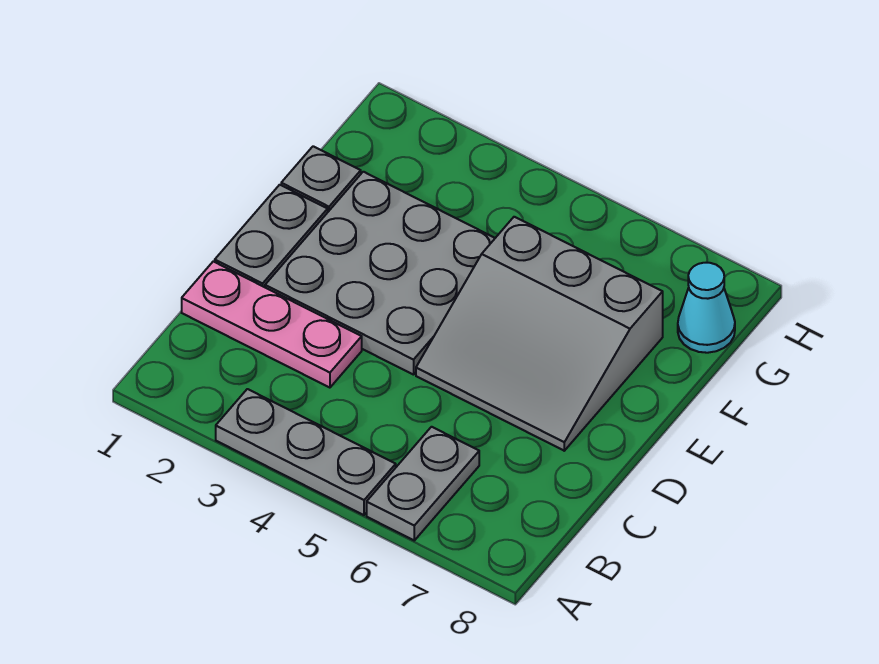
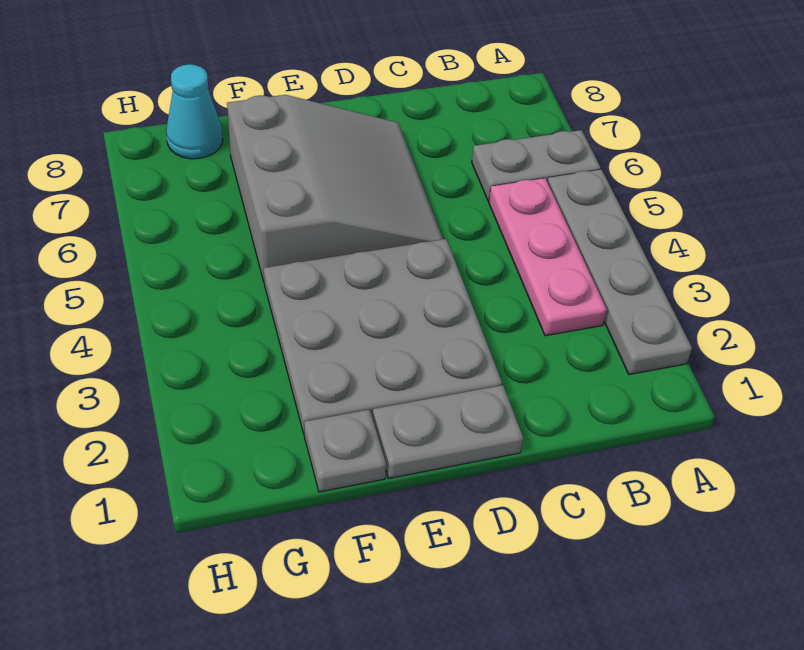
grey 1x3 plate [216,389,396,515] -> grey 1x4 plate [547,169,692,374]
pink 1x3 plate [182,261,362,388] -> pink 1x3 plate moved to [489,178,607,336]

